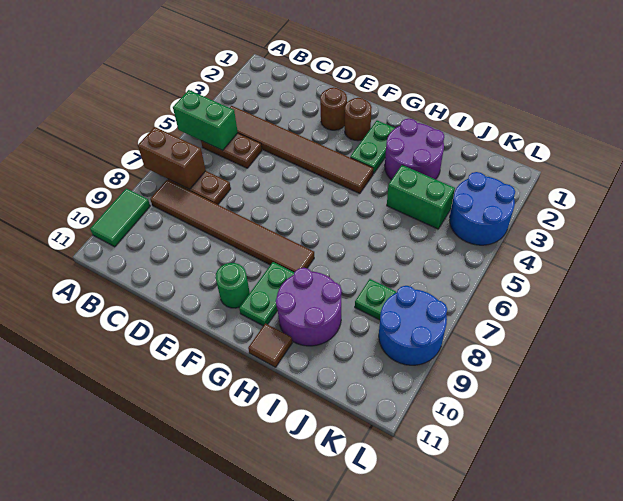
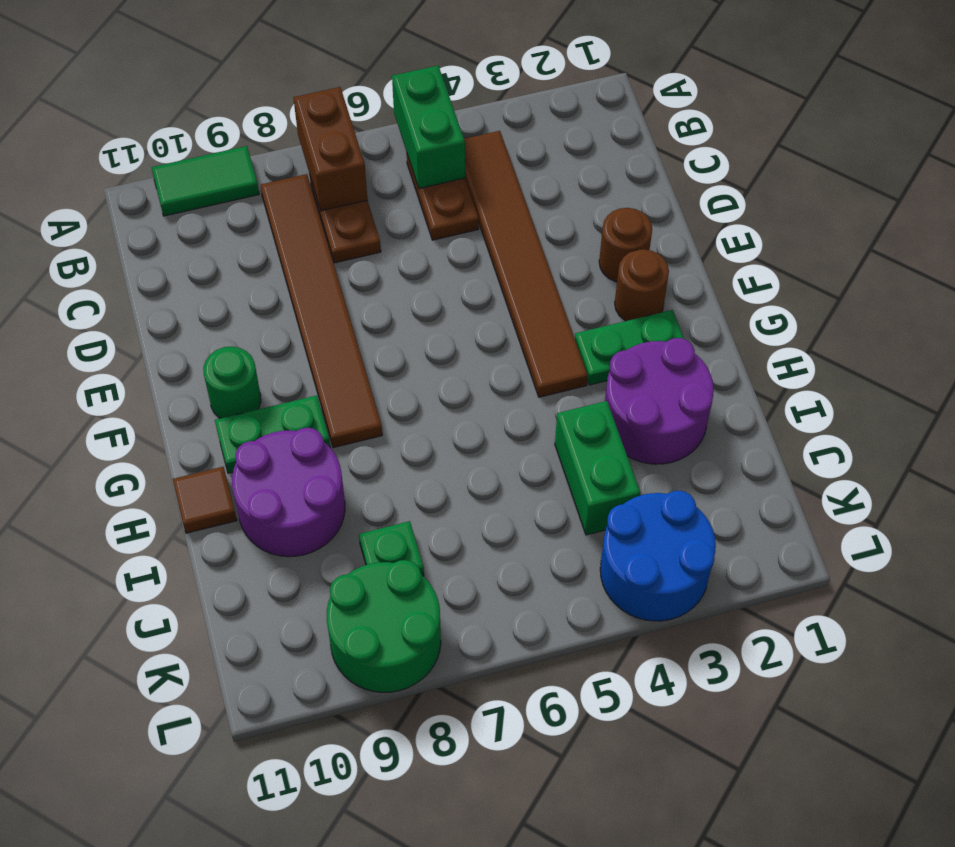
blue 2x2 round brick [379,286,447,365] -> green 2x2 round brick [327,560,441,692]

